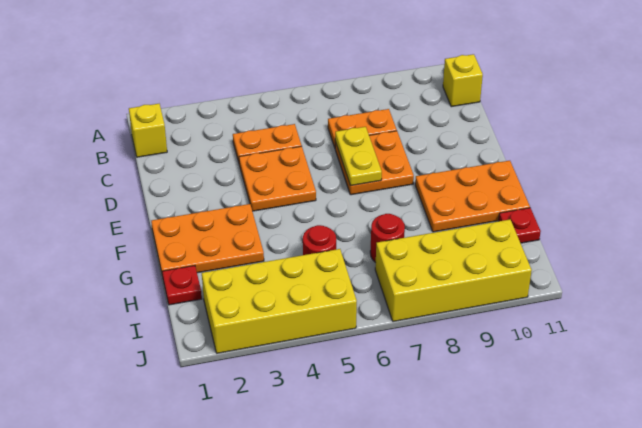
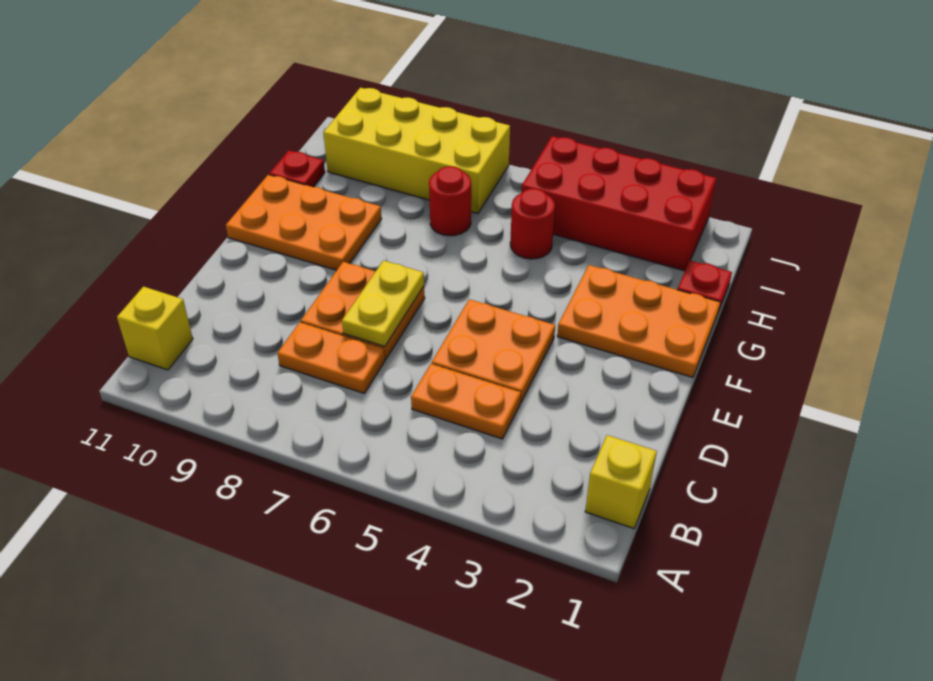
yellow 2x4 brick [202,249,357,353] -> red 2x4 brick [522,136,716,271]

